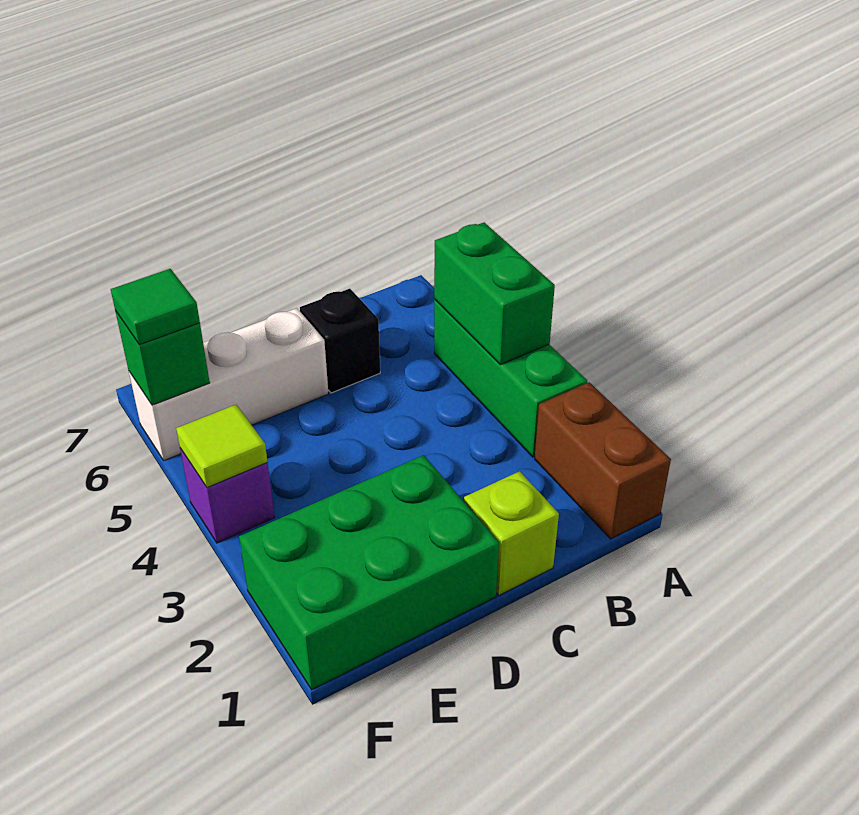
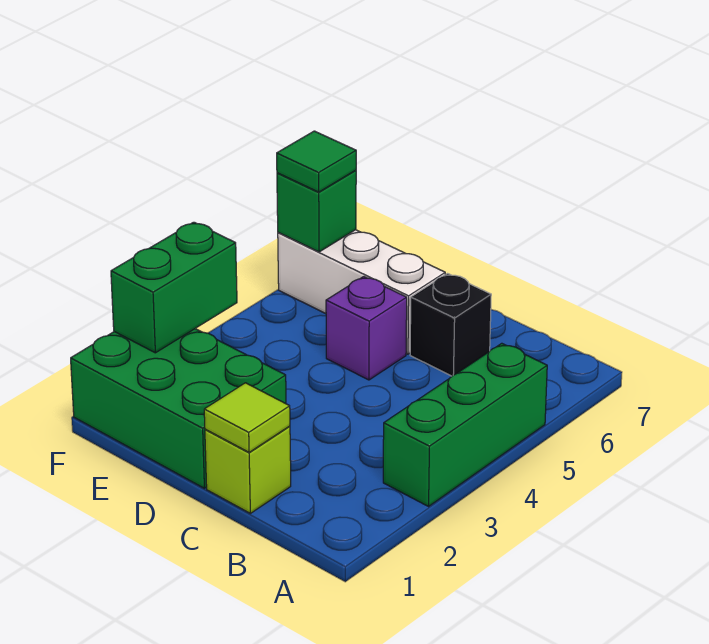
brown 1x2 brick [535,382,671,539] -> none
green 1x2 brick [434,222,555,365] -> green 1x2 brick moved to [111,222,237,353]
purple 1x1 brick [180,448,275,543] -> purple 1x1 brick moved to [326,277,407,380]
lime 1x1 tile [176,405,267,488] -> lime 1x1 tile moved to [204,383,290,452]

